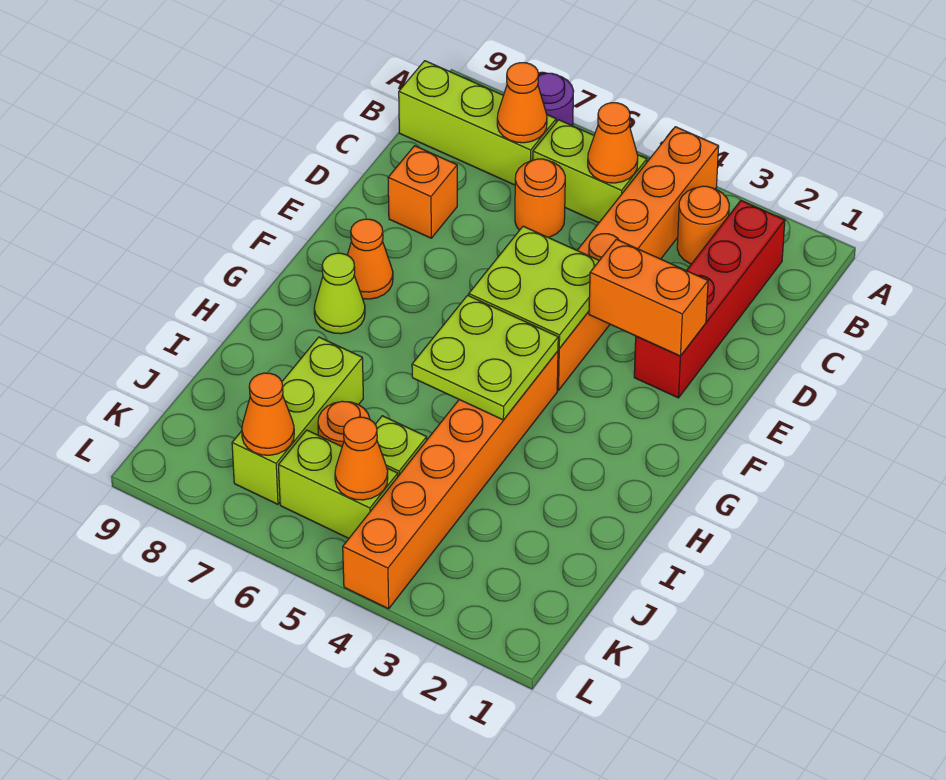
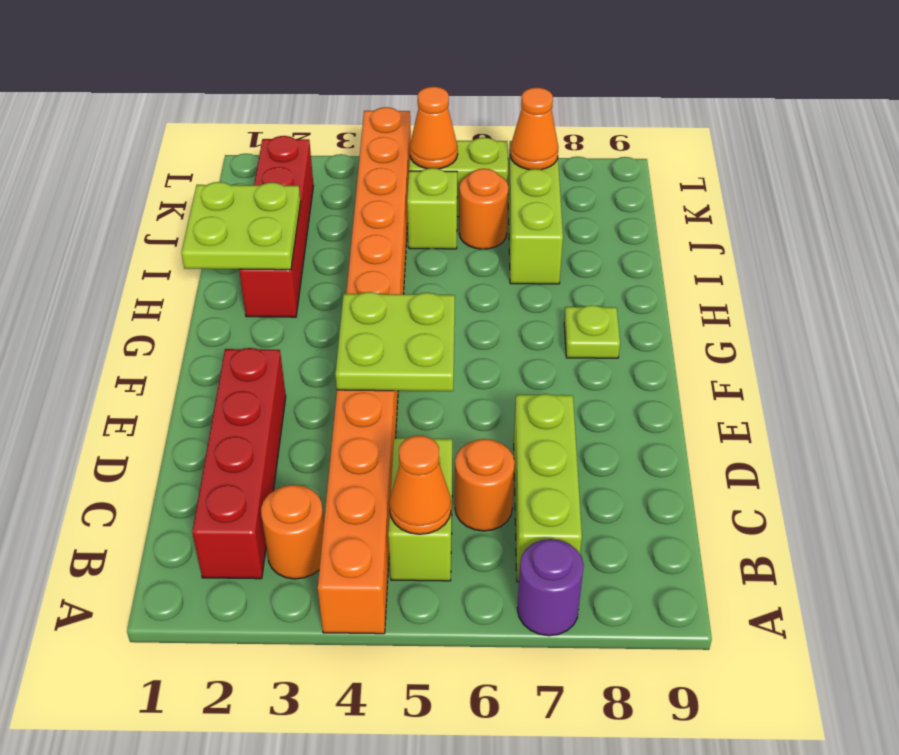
lime 1x2 brick [533,120,647,223] -> lime 1x2 brick turned to [388,438,452,581]
lime 1x3 brick [399,61,556,185] -> lime 1x3 brick turned to [514,394,582,582]
orange 1x1 cone [497,63,547,143] -> none
orange 1x1 brick [388,146,457,238] -> none
orange 1x2 brick [589,239,708,356] -> none
orange 1x1 cone [348,219,393,299] -> none
lime 2x2 plate [412,295,558,420] -> lime 2x2 plate moved to [181,182,301,270]
lime 1x1 cone [314,253,365,334] -> lime 1x1 plate [564,305,620,358]
none -> red 1x4 brick [239,136,313,317]

